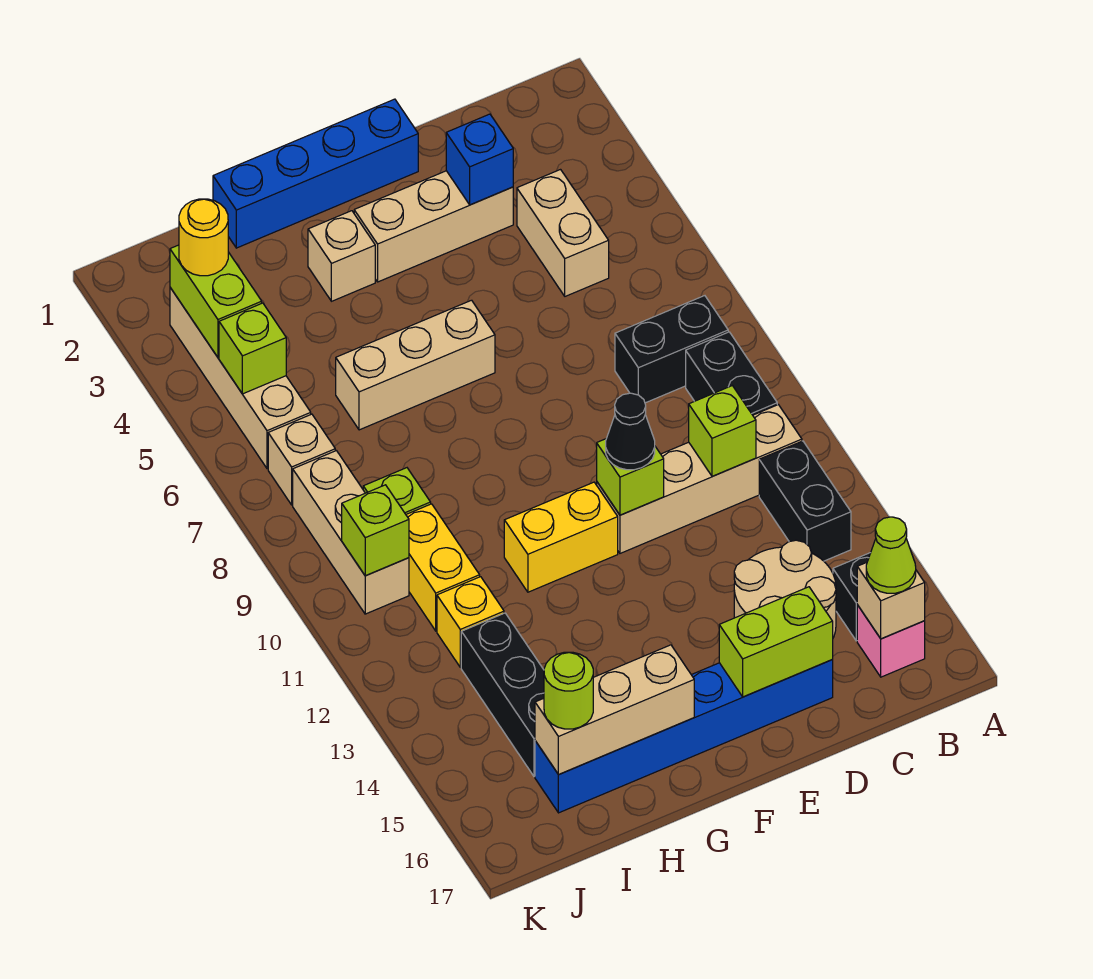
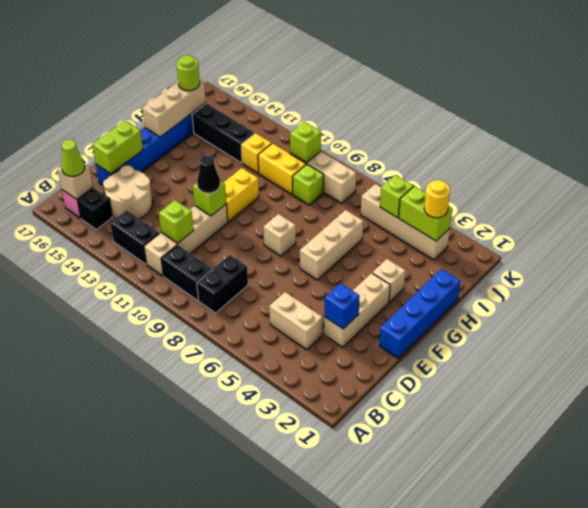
tan 1x1 brick [268,414,335,505] -> tan 1x1 brick moved to [263,214,296,256]

